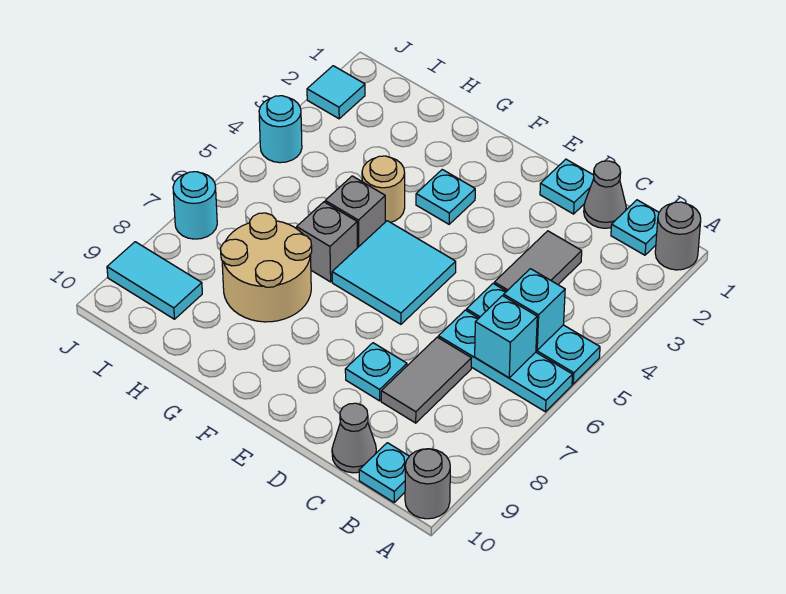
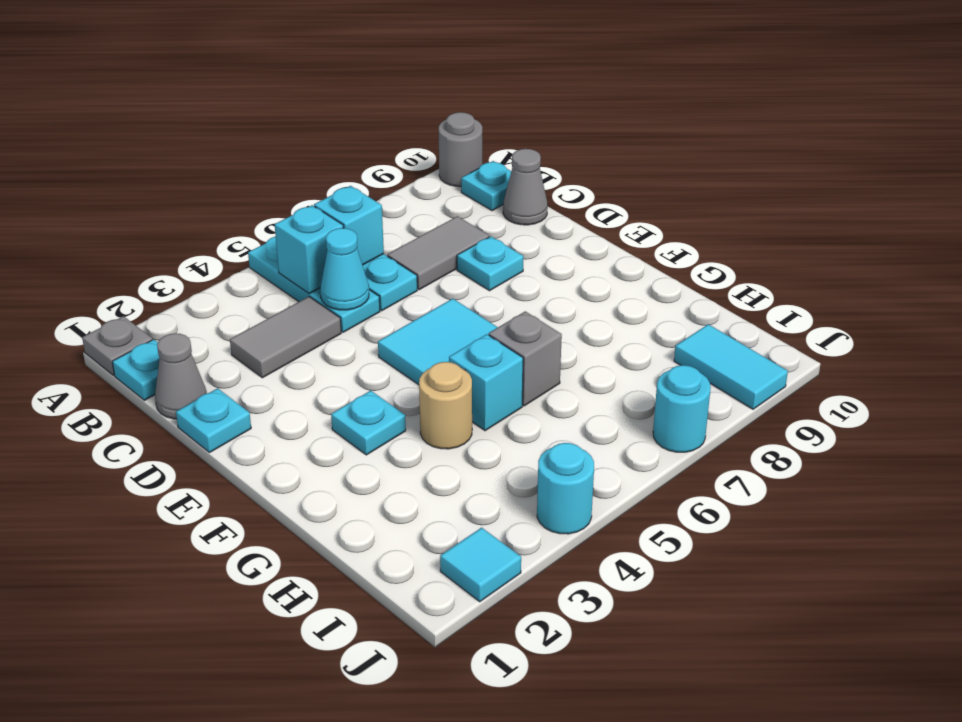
grey 1x1 round brick [655,202,701,270] -> grey 1x1 plate [82,316,153,376]
none -> cyan 1x1 cone [320,228,369,310]
grey 1x1 brick [325,176,385,248] -> cyan 1x1 brick [449,334,523,431]
tan 2x2 round brick [221,213,312,322] -> none

